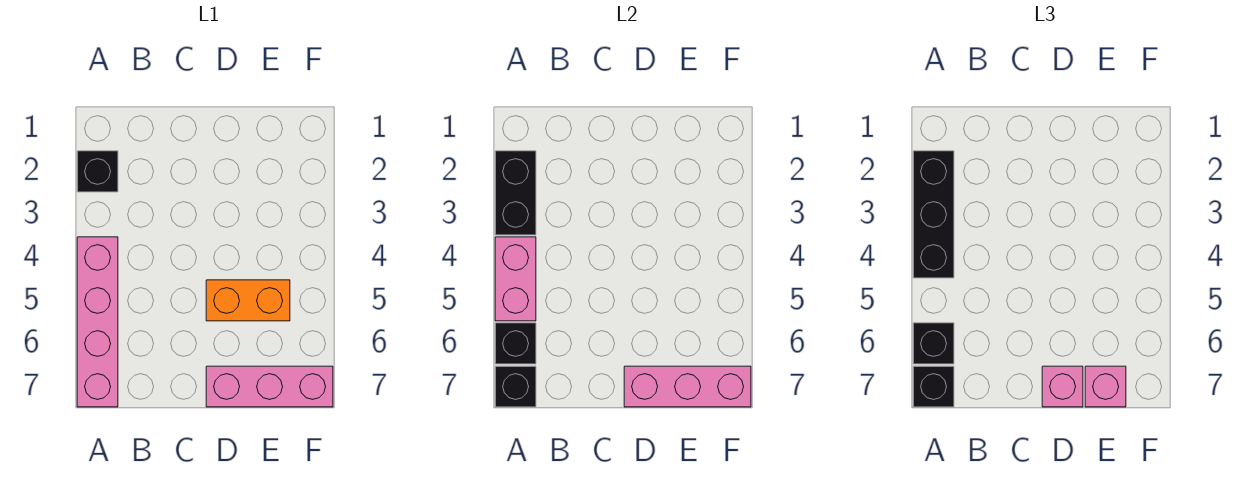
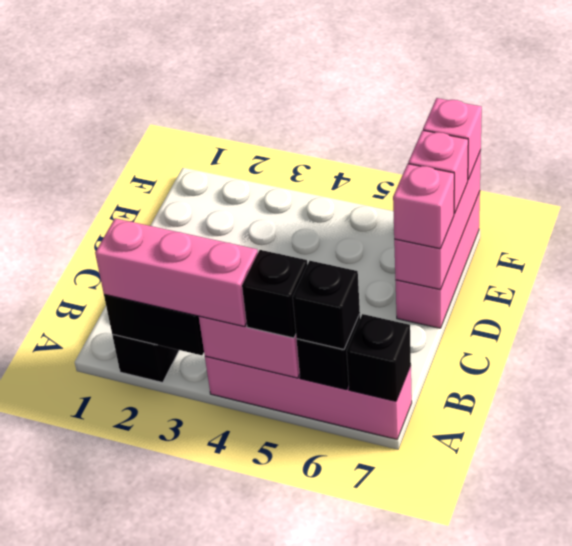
black 1x3 brick [913,151,954,278] -> pink 1x3 brick [95,218,258,327]
black 1x1 brick [913,366,954,407] -> black 1x1 brick moved to [242,250,307,338]
orange 1x2 brick [206,280,290,321] -> none
none -> pink 1x1 brick [423,98,482,180]

